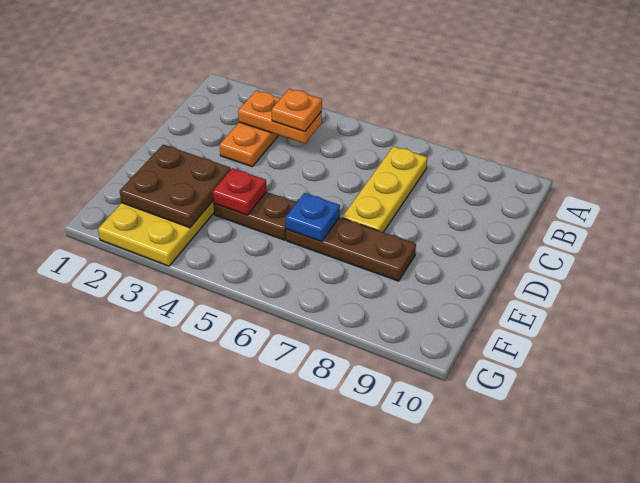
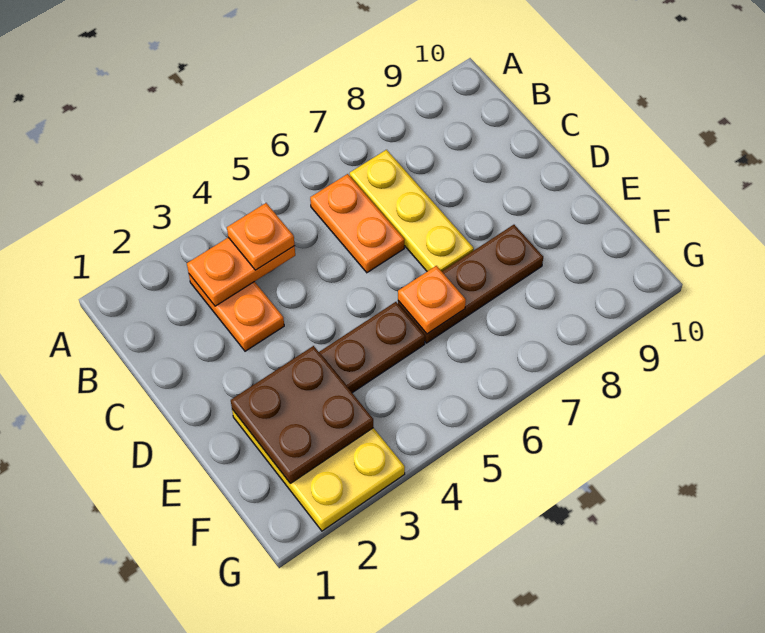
none -> orange 1x2 plate [310,174,405,273]
red 1x1 plate [212,168,267,215] -> none
blue 1x1 plate [286,193,340,242] -> orange 1x1 plate [398,266,466,334]

